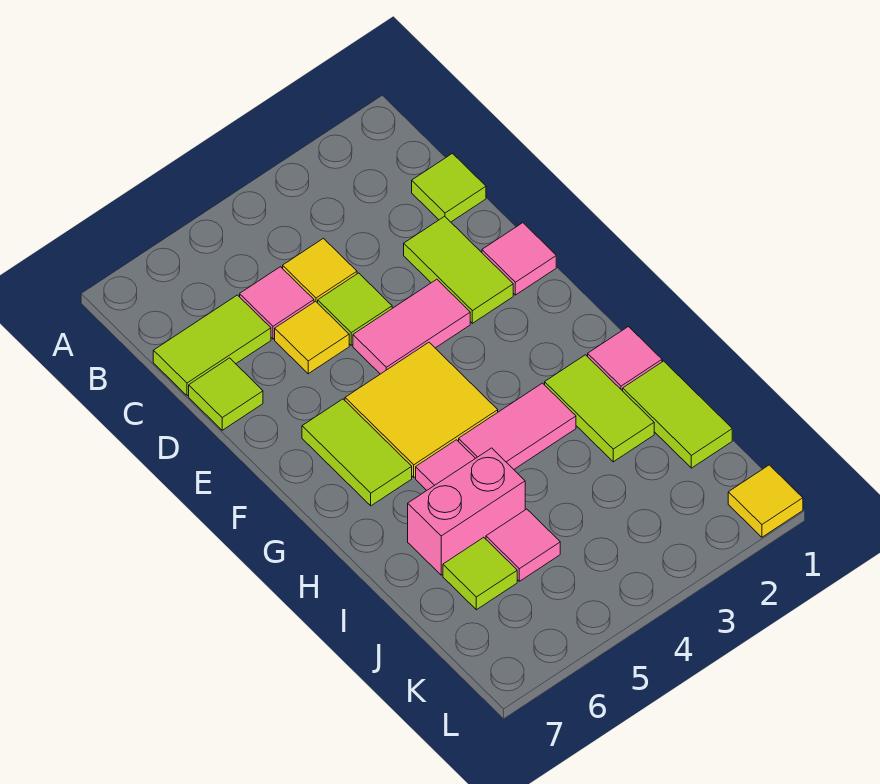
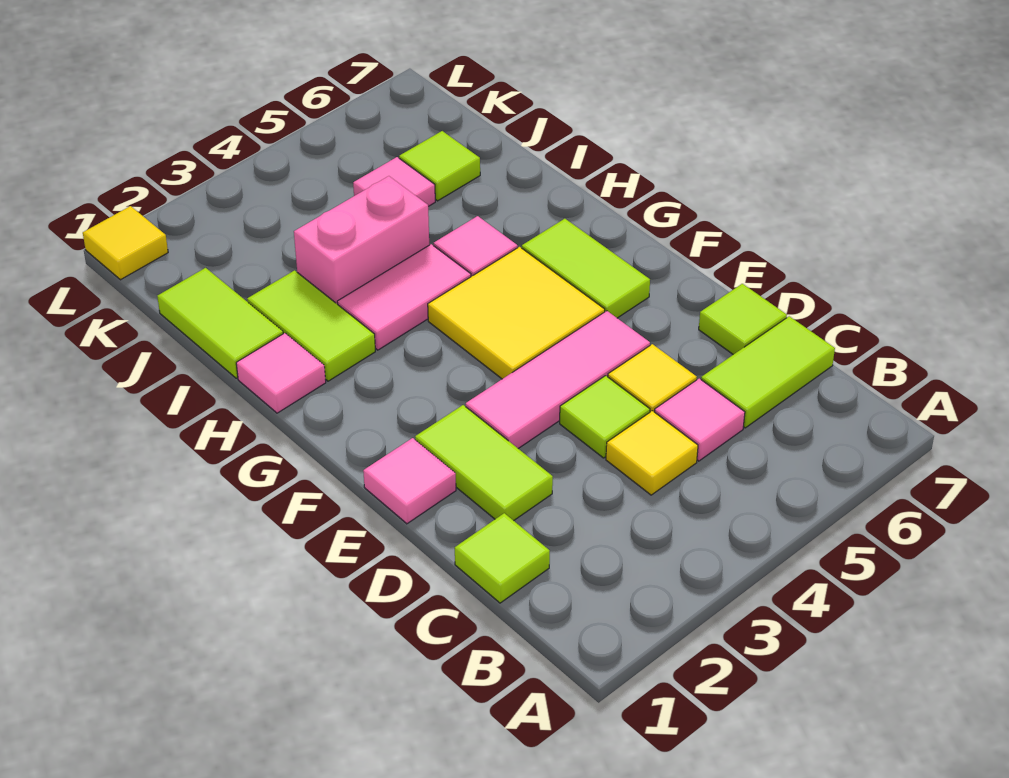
pink 1x2 tile [353,279,470,374] -> pink 1x3 tile [466,311,650,448]
pink 1x2 brick [408,448,525,575] -> pink 1x2 brick moved to [294,176,429,304]

